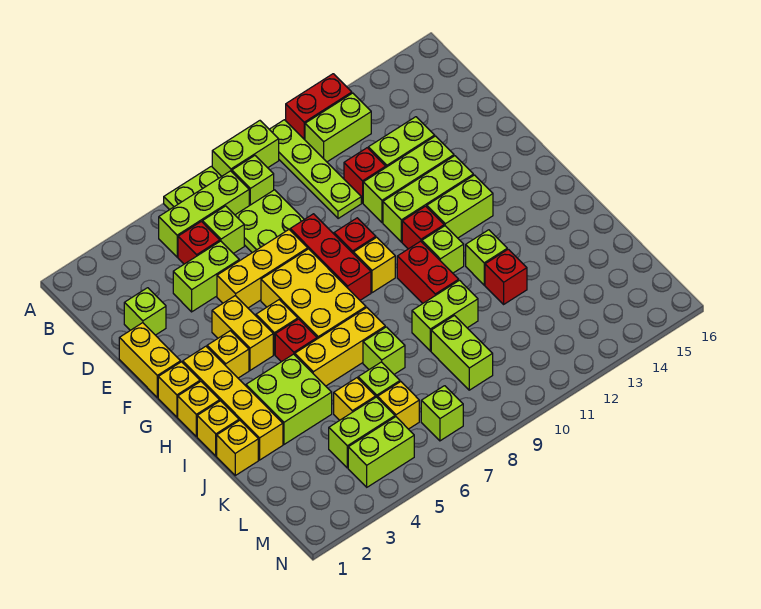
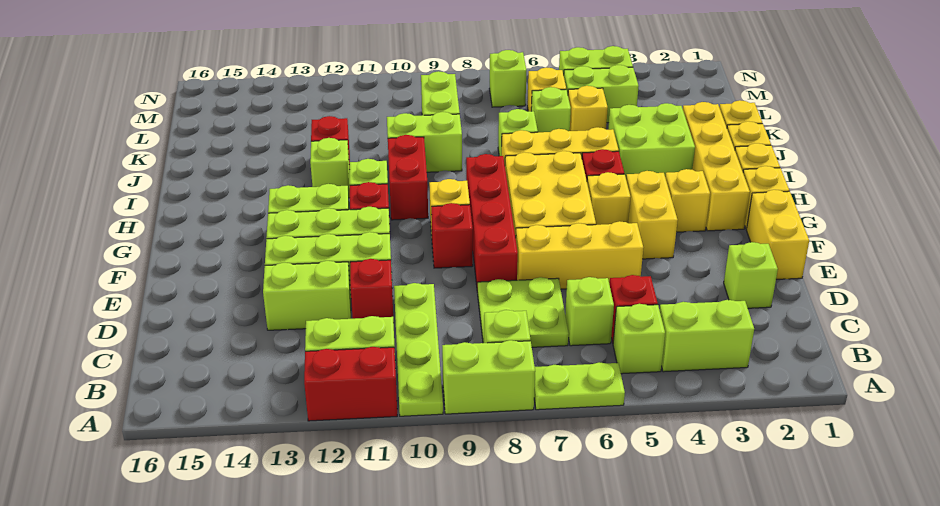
lime 1x3 brick [159,171,249,257] -> lime 1x1 brick [613,304,665,374]
lime 1x2 brick [173,241,239,312] -> lime 1x2 brick moved to [660,300,754,372]
red 1x3 brick [290,214,371,300] -> red 1x4 brick [466,154,518,293]

